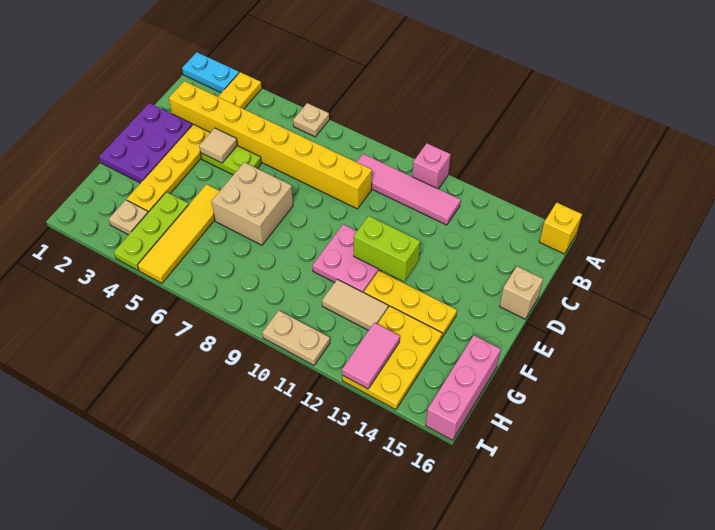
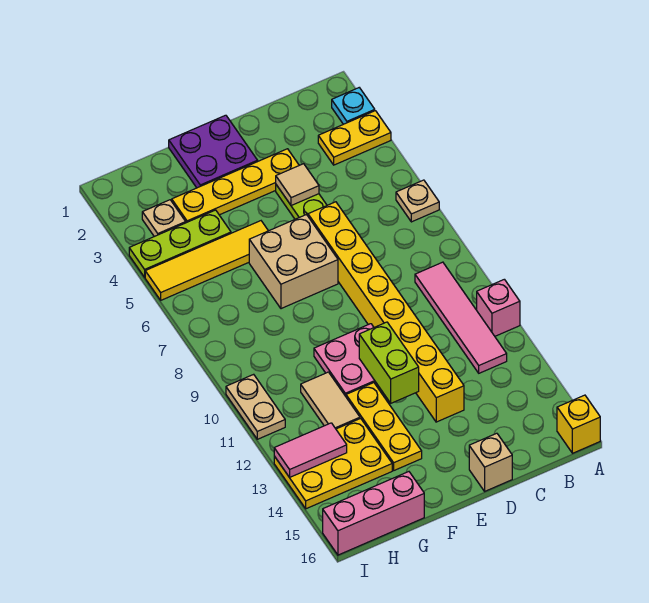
cyan 1x2 plate [182,52,239,93] -> cyan 1x1 plate [332,88,375,124]
yellow 1x8 brick [169,81,372,209] -> yellow 1x8 brick moved to [308,202,464,422]
purple 2x3 plate [99,103,192,183] -> purple 2x2 plate [169,115,258,188]

